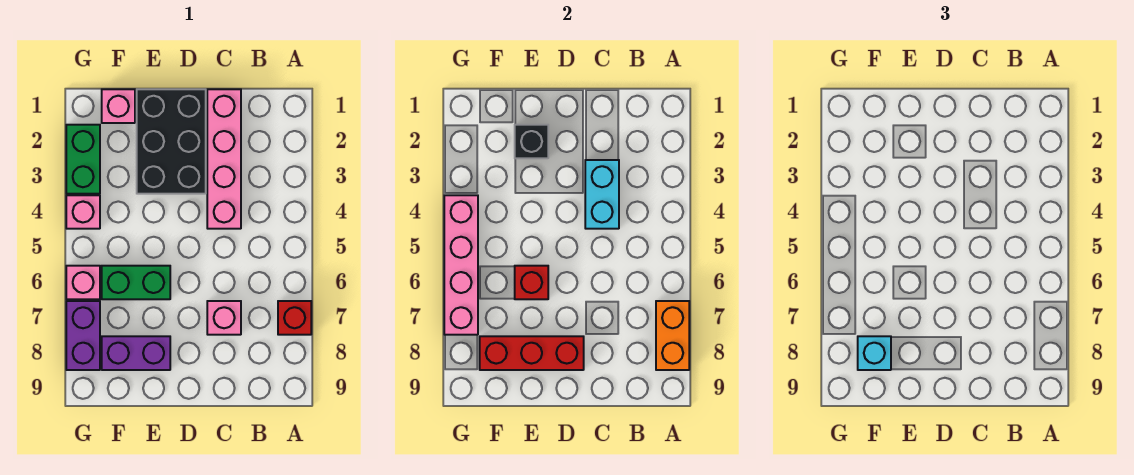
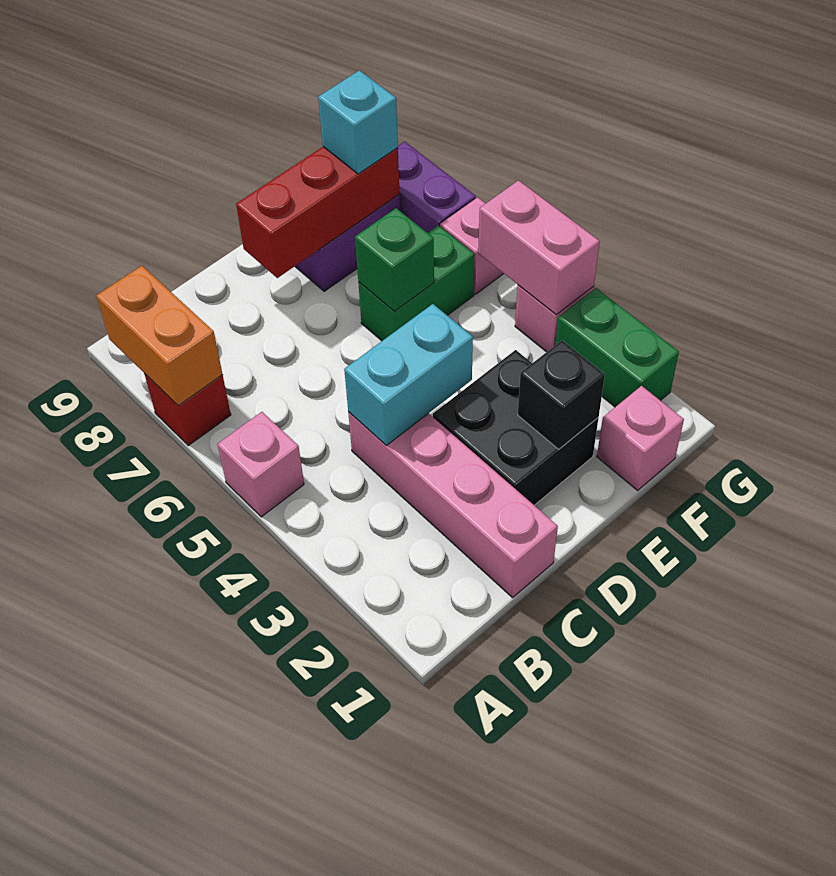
cyan 1x2 brick [585,160,619,229] -> cyan 1x2 brick turned to [344,304,473,445]
pink 1x1 brick [207,301,241,335] -> pink 1x1 brick moved to [217,412,304,517]
black 2x3 brick [137,89,206,194] -> black 2x2 brick [433,350,598,505]
red 1x1 brick [515,266,548,299] -> green 1x1 brick [355,208,434,311]
pink 1x4 brick [444,195,478,335] -> pink 1x2 brick [478,181,600,314]

